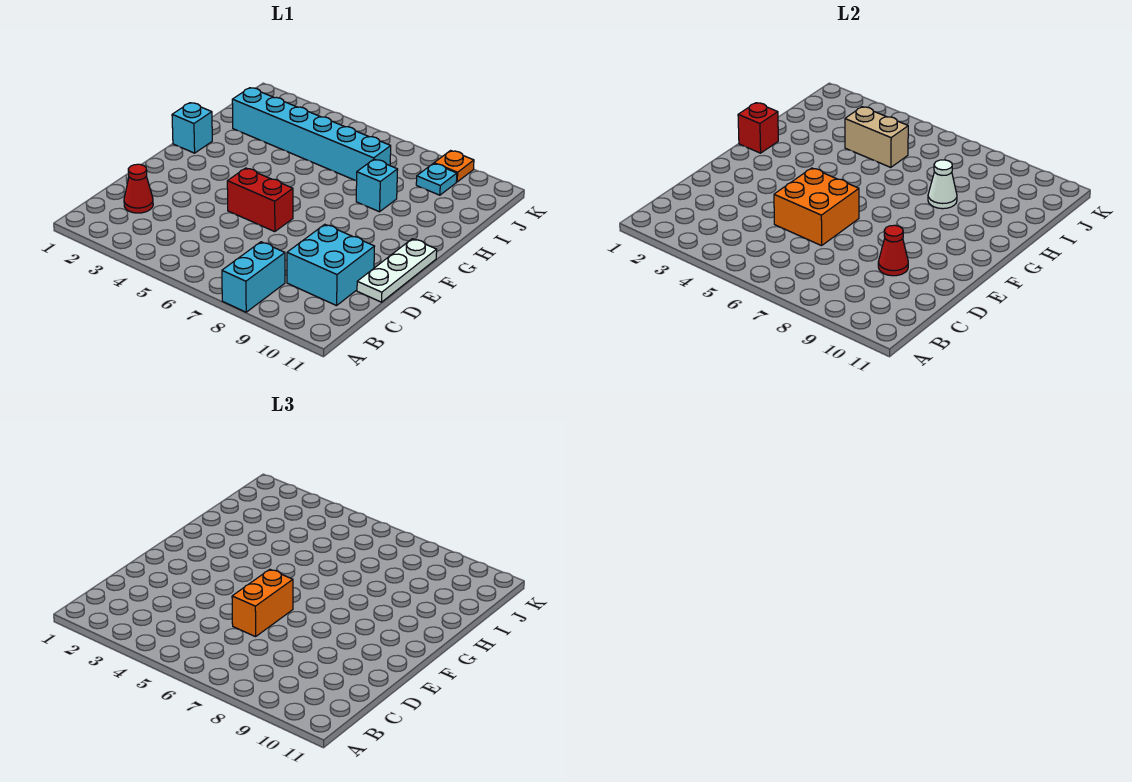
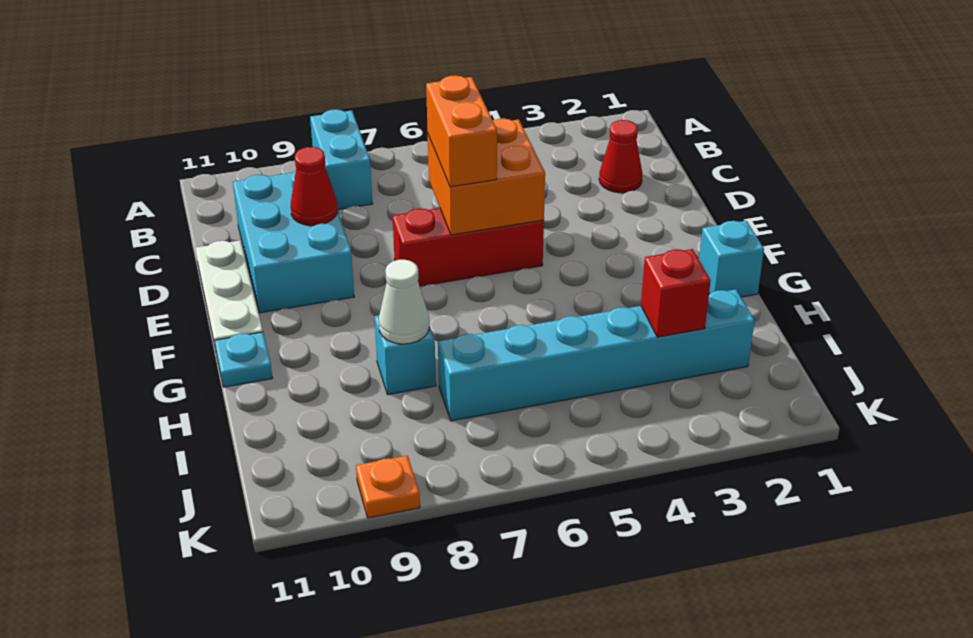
cyan 2x2 brick [287,224,375,306] -> cyan 2x3 brick [233,170,354,313]
red 1x2 brick [227,168,293,232] -> red 1x3 brick [393,208,544,286]
red 1x1 brick [738,103,778,153] -> red 1x1 brick moved to [641,249,711,337]
tan 1x2 brick [845,107,908,167] -> none
cyan 1x1 plate [416,163,457,195] -> cyan 1x1 plate moved to [215,332,272,387]

